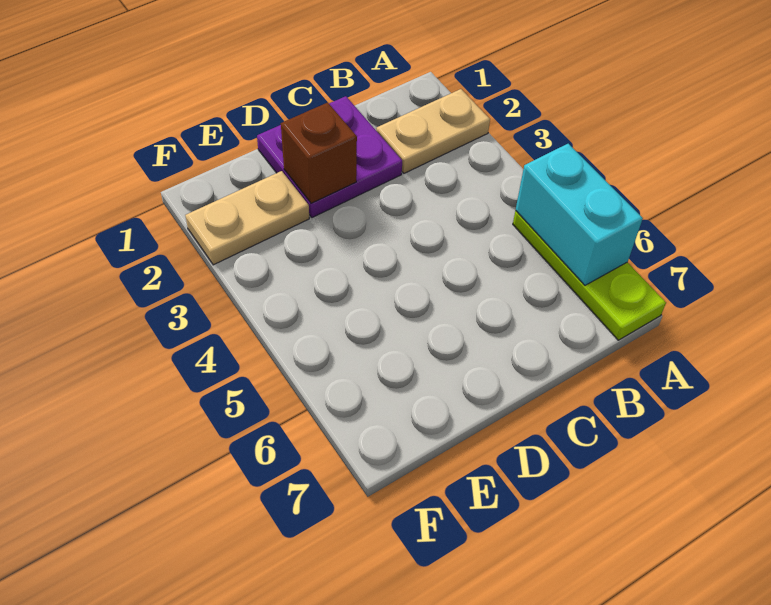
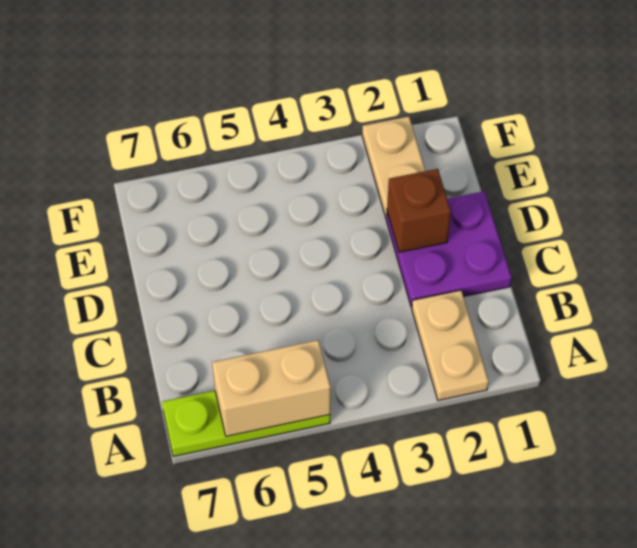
cyan 1x2 brick [516,144,643,285] -> tan 1x2 brick [212,340,331,436]

